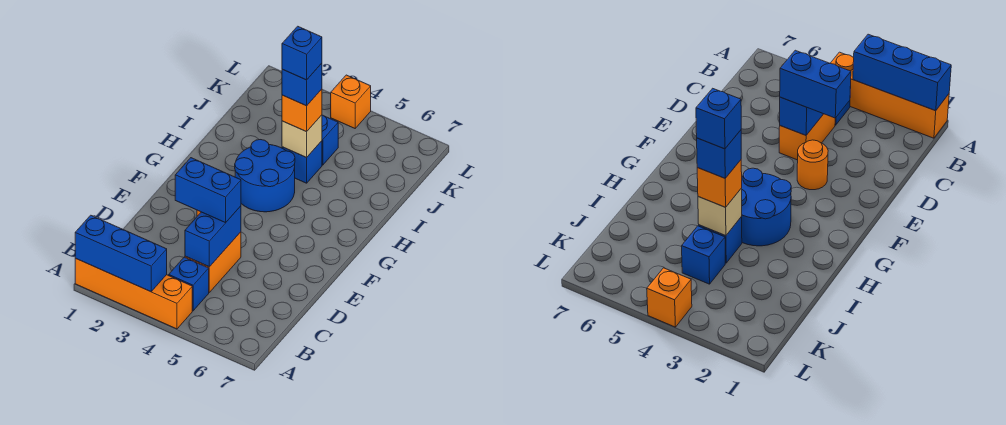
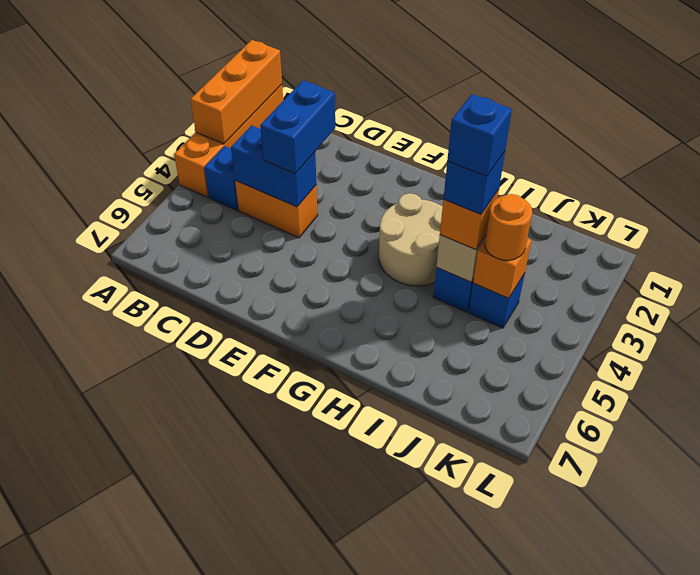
blue 1x3 brick [75,215,167,292] -> orange 1x3 brick [190,40,282,144]
orange 1x1 round brick [797,140,828,190] -> orange 1x1 round brick moved to [485,194,532,260]
blue 2x2 round brick [235,140,295,212] -> tan 2x2 round brick [379,193,443,286]
orange 1x1 brick [331,75,371,128] -> orange 1x1 brick moved to [473,238,532,298]

